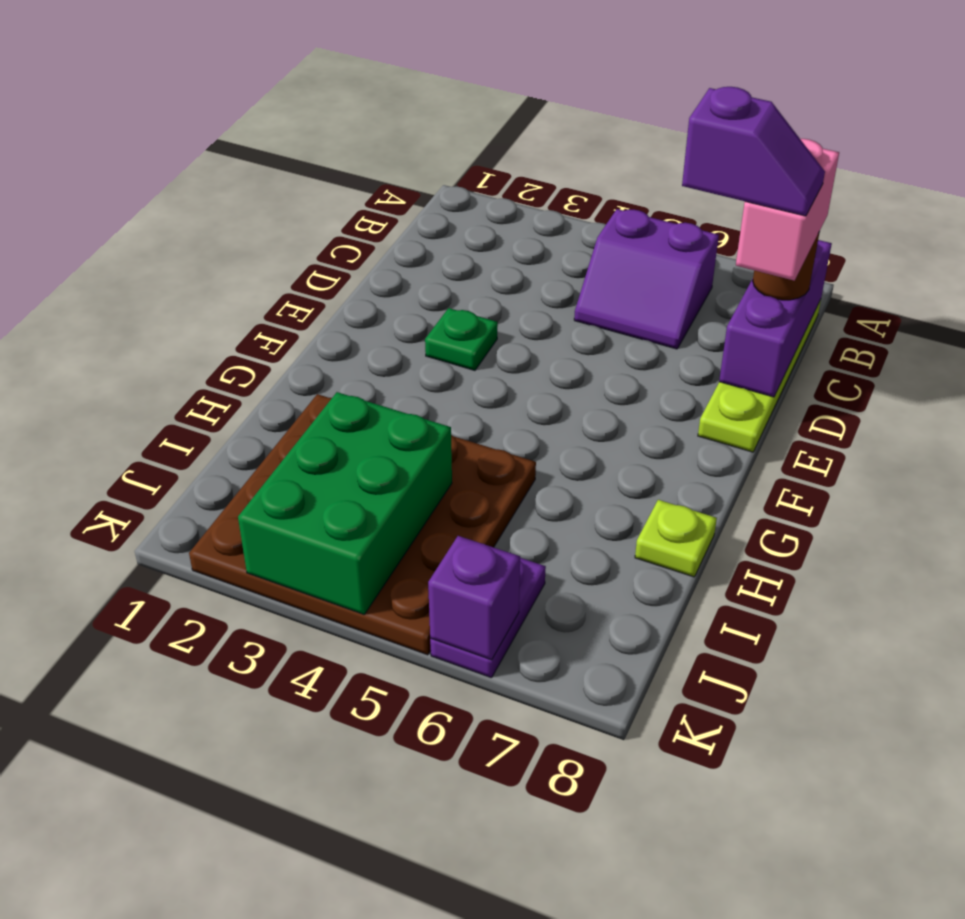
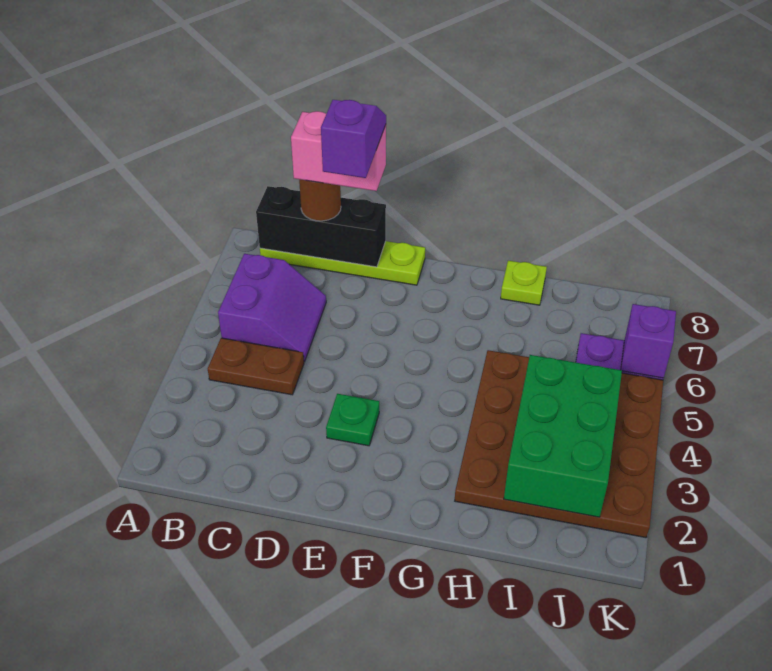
none -> brown 1x2 plate [208,338,304,395]
purple 1x3 brick [719,240,832,397] -> black 1x3 brick [256,186,386,267]
green 2x3 brick [238,392,452,614] -> green 2x3 brick turned to [504,355,622,517]

